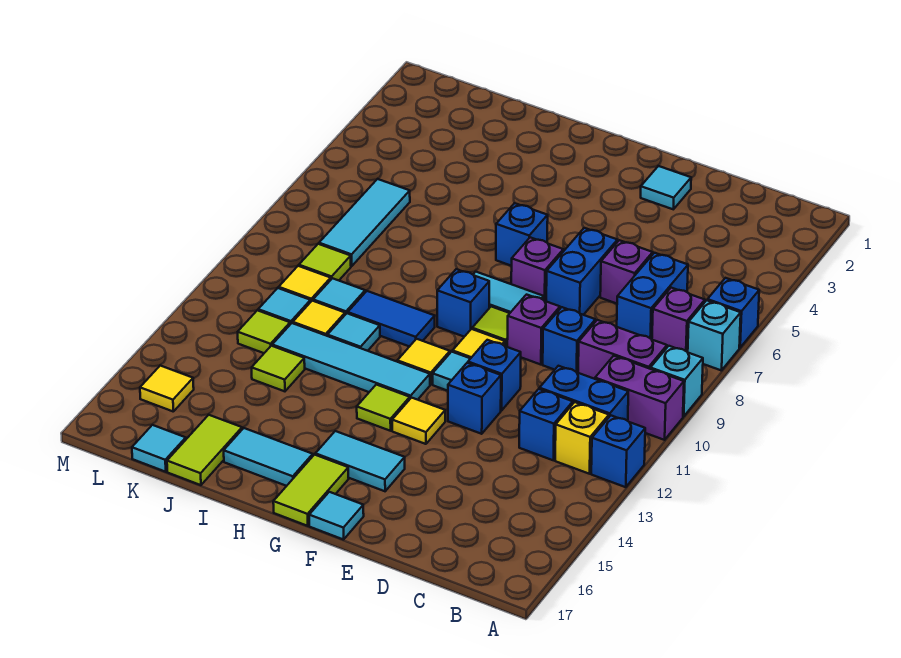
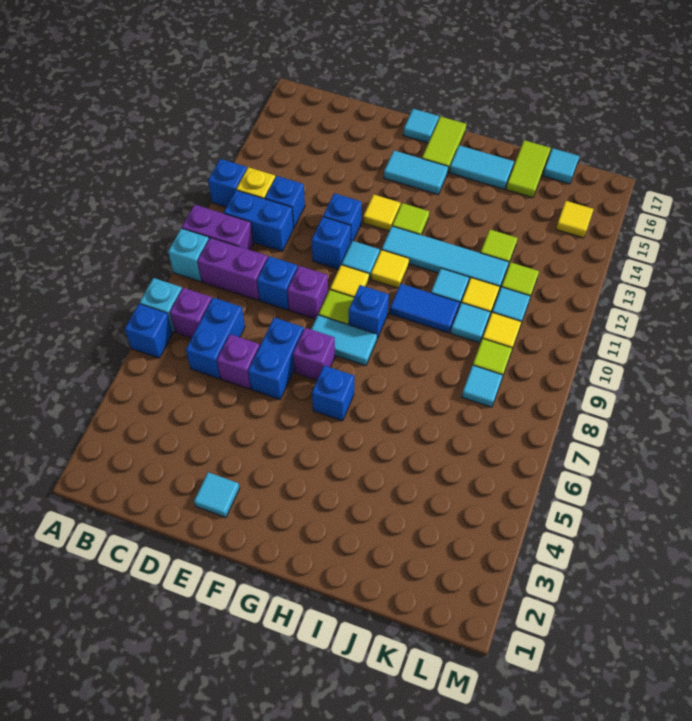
cyan 1x3 tile [319,179,410,266] -> cyan 1x1 tile [462,365,503,407]

